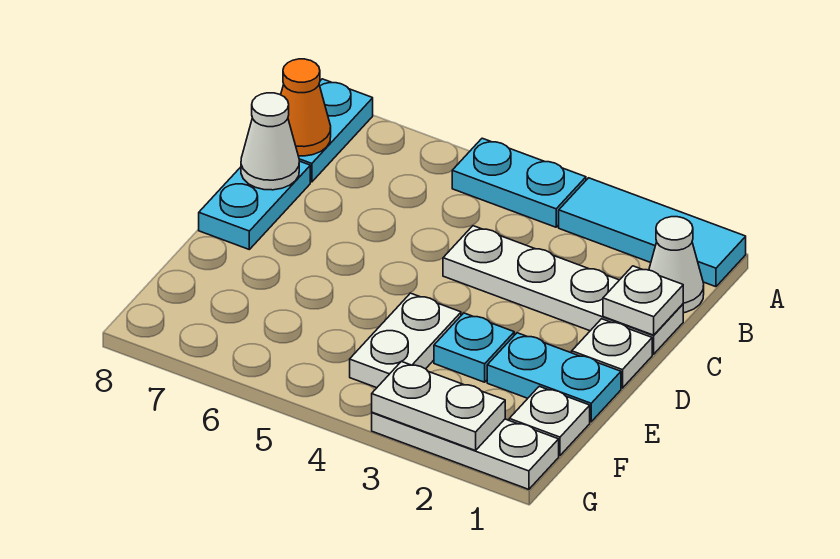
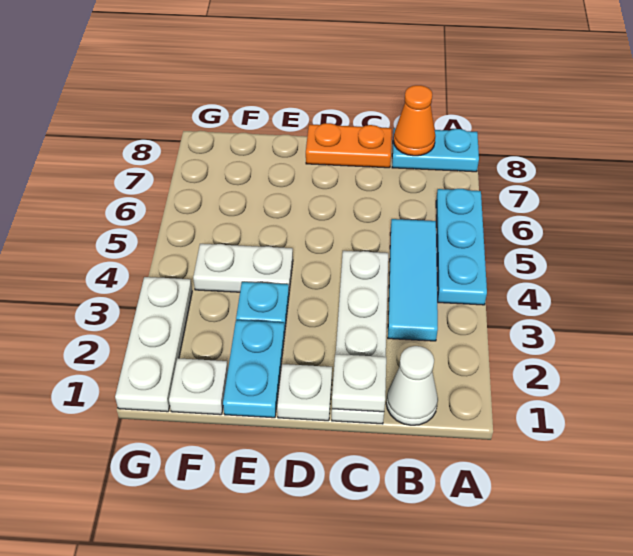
cyan 1x3 tile [559,178,746,287] -> cyan 1x3 tile moved to [388,219,438,341]
cyan 1x2 plate [452,138,586,227] -> cyan 1x3 plate [436,189,487,305]
cyan 1x2 plate [199,161,310,249] -> orange 1x2 plate [306,123,392,168]
white 1x1 cone [241,93,299,190] -> none
white 1x2 plate [372,361,505,451] -> none

